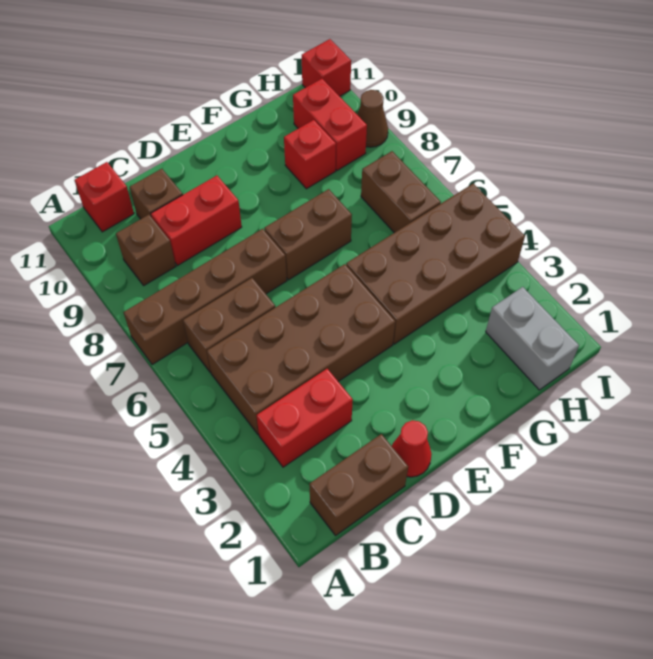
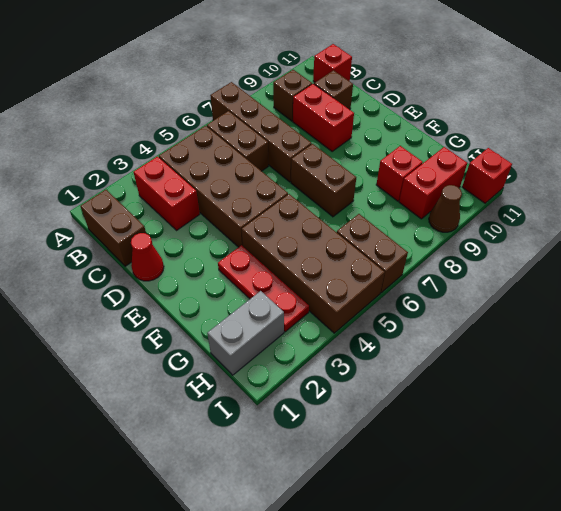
none -> red 1x3 plate [218,245,309,332]
brown 1x2 brick [361,151,441,233] -> brown 1x2 brick turned to [337,214,408,293]

